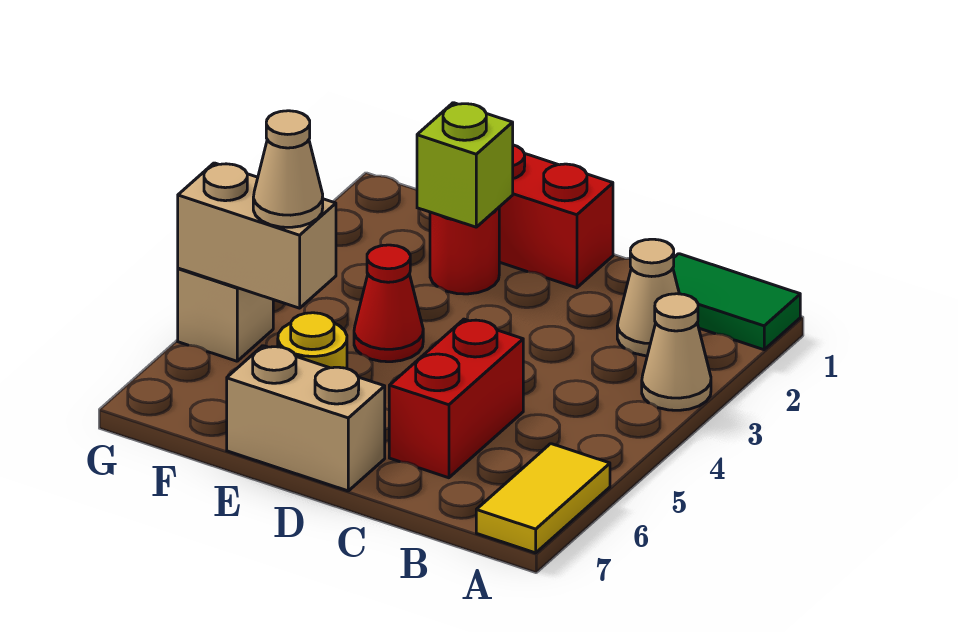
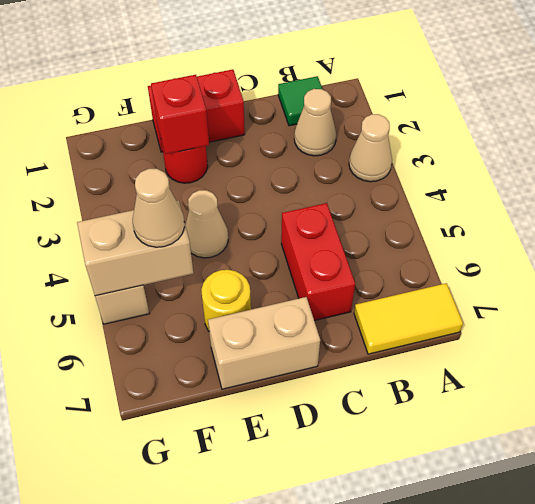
green 1x2 tile [673,254,800,350] -> green 1x1 tile [278,76,322,126]
yellow 1x2 tile [476,444,610,553] -> yellow 1x2 tile turned to [354,283,463,354]
lime 1x1 brick [417,103,513,227] -> red 1x1 brick [151,75,209,154]
red 1x1 cone [354,245,423,362] -> tan 1x1 cone [185,190,228,258]

